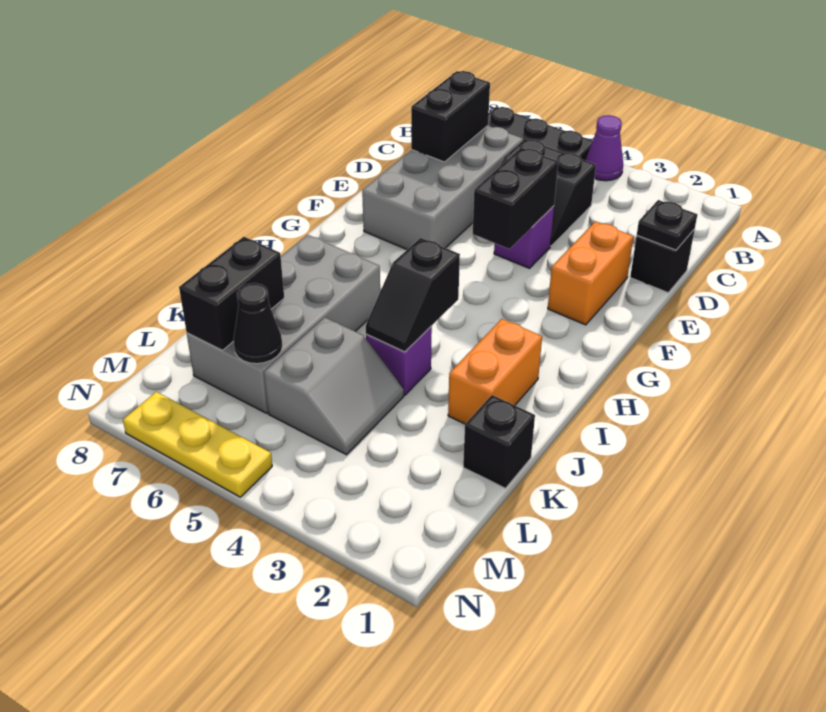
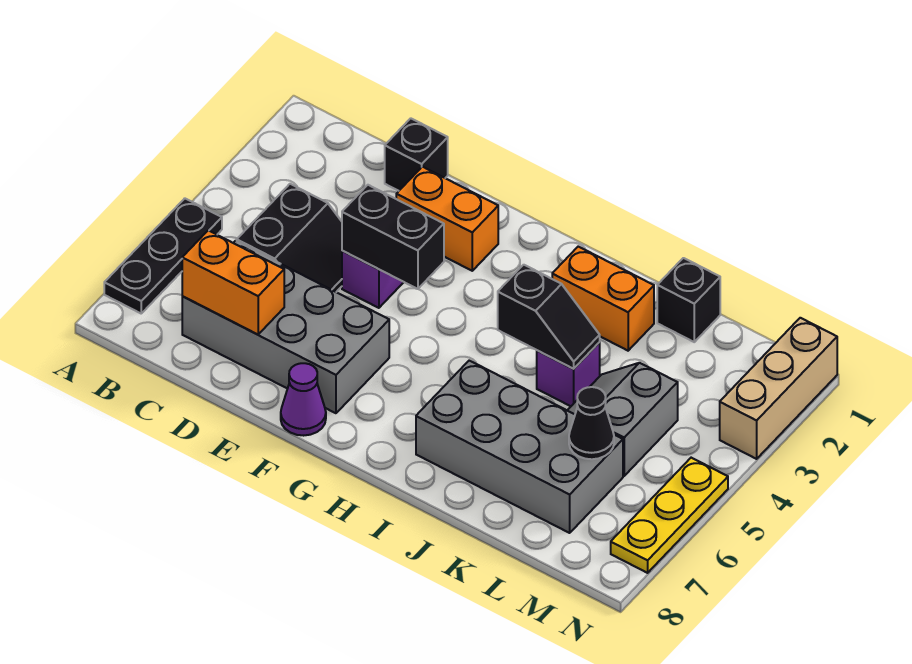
purple 1x1 cone [586,115,623,181] -> purple 1x1 cone moved to [281,363,326,436]
black 1x2 brick [411,71,490,162] -> orange 1x2 brick [182,230,284,335]
black 1x1 plate [637,200,697,250] -> none
grey 2x2 slope [264,317,404,455] -> grey 2x2 slope turned to [567,363,678,476]
black 1x2 brick [179,237,284,350] -> none
none -> tan 1x3 brick [720,318,837,459]

